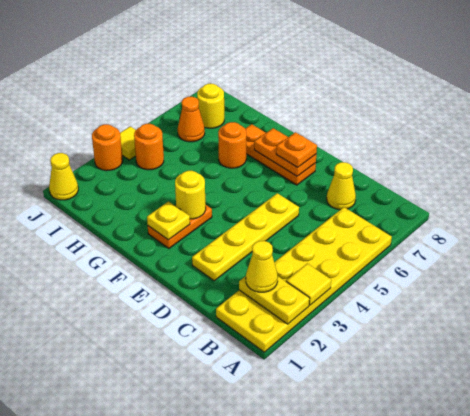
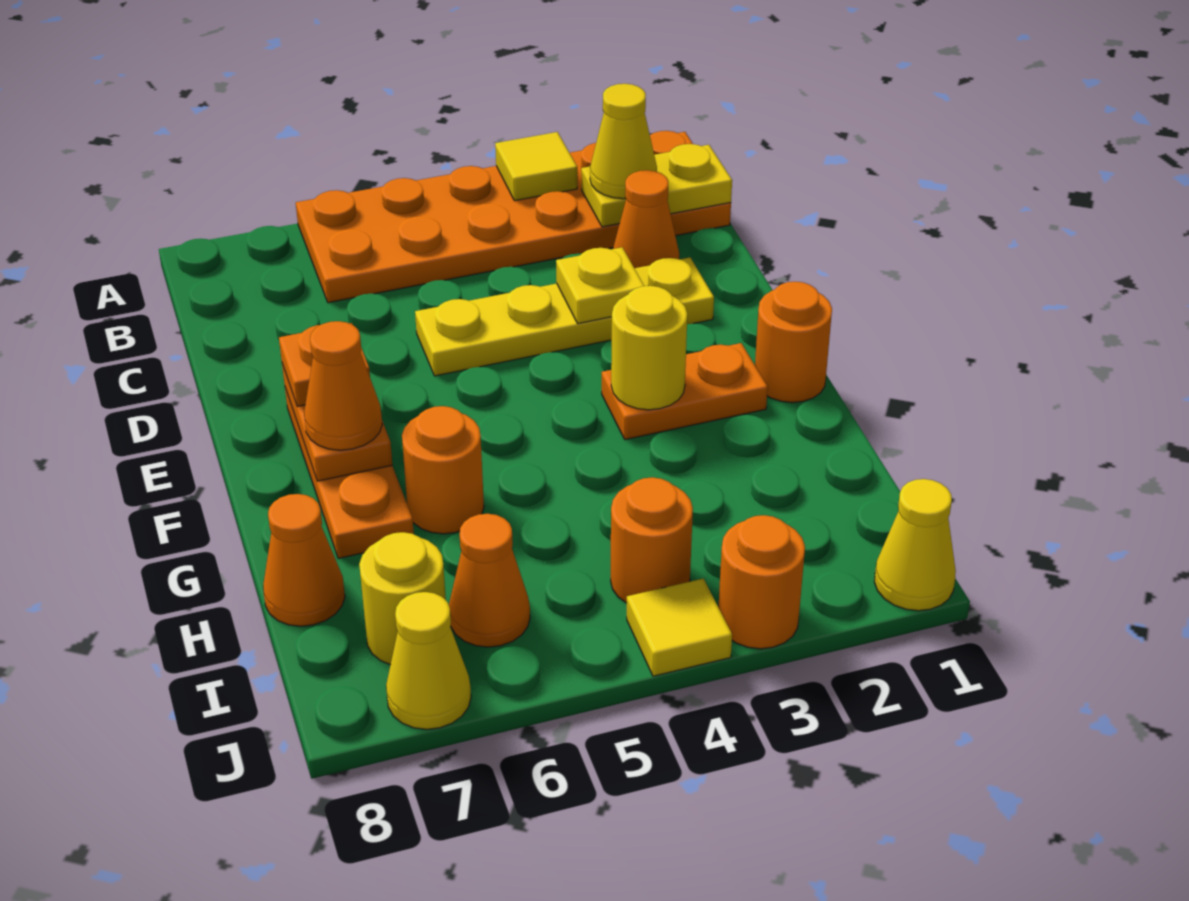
yellow 2x6 plate [216,207,392,352] -> orange 2x6 plate [296,131,731,303]
yellow 1x2 plate [239,276,310,324] -> yellow 1x2 plate turned to [581,144,732,227]
none -> orange 1x1 cone [613,170,679,268]
yellow 1x1 cone [327,162,356,210] -> yellow 1x1 cone moved to [386,592,471,729]
none -> orange 1x1 round brick [755,282,832,403]
yellow 1x1 plate [147,202,190,240] -> yellow 1x1 plate moved to [556,247,644,324]
none -> orange 1x1 cone [304,321,382,450]
none -> orange 1x1 cone [263,494,345,626]

